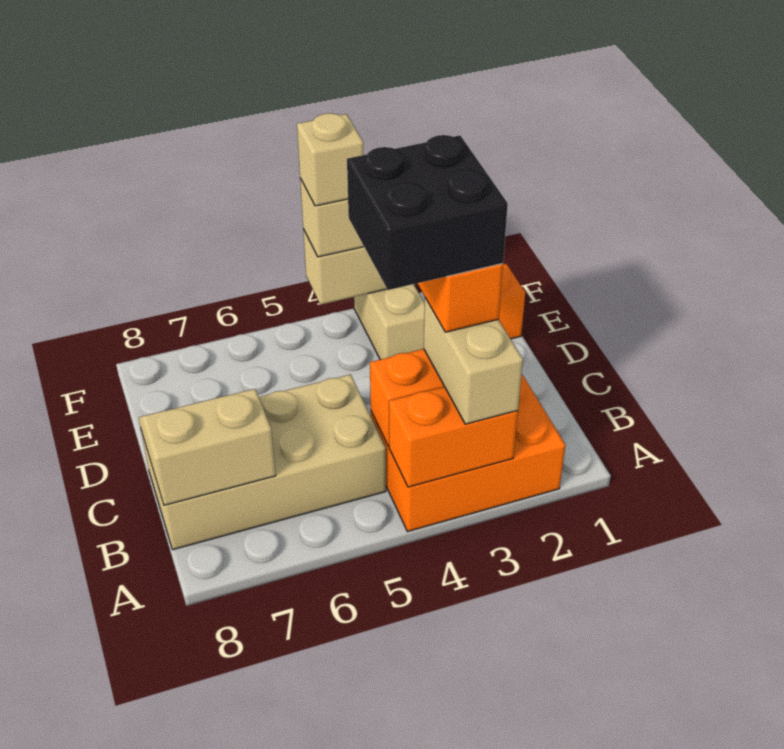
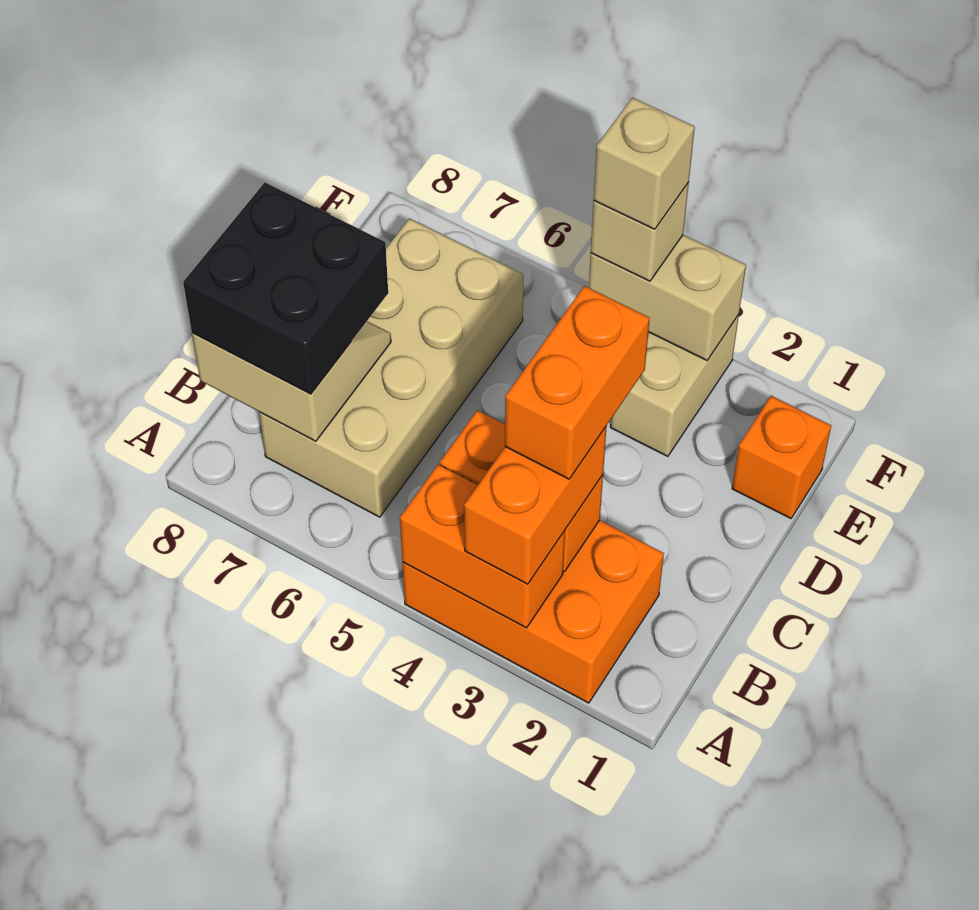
tan 1x2 brick [424,298,523,424] -> orange 1x2 brick [464,426,607,584]
black 2x2 brick [347,135,508,290] -> black 2x2 brick moved to [183,182,388,394]
tan 2x4 brick [141,374,386,550] -> tan 2x4 brick turned to [259,218,523,517]

